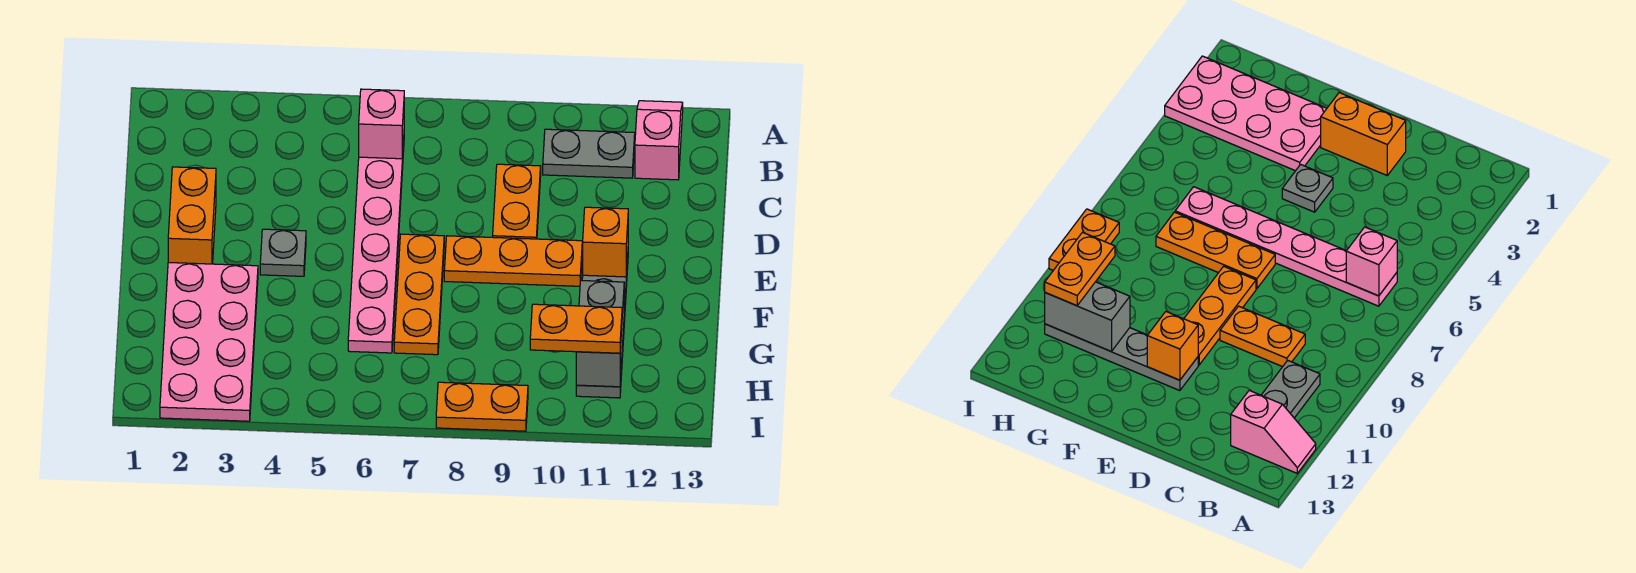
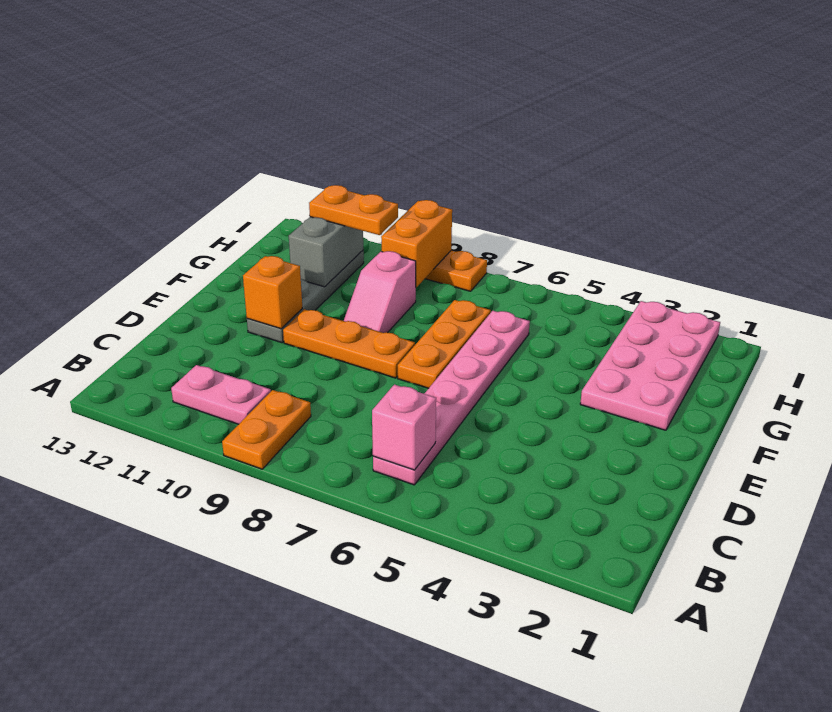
pink 1x2 slope [635,101,683,180] -> pink 1x2 slope moved to [344,251,416,333]
grey 1x2 plate [543,129,635,178] -> pink 1x2 plate [171,365,271,424]
orange 1x2 plate [493,164,541,239] -> orange 1x2 plate moved to [222,390,311,469]
orange 1x2 brick [168,167,216,264] -> orange 1x2 brick moved to [381,200,452,287]
grey 1x1 plate [260,229,306,276] -> none

